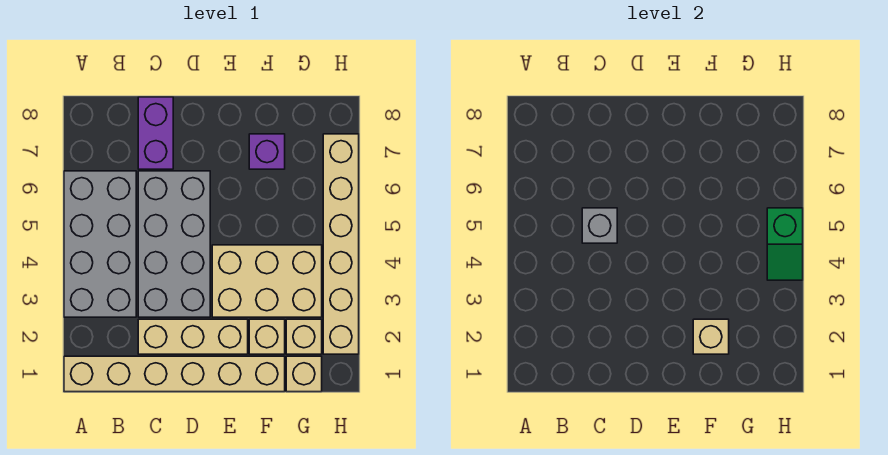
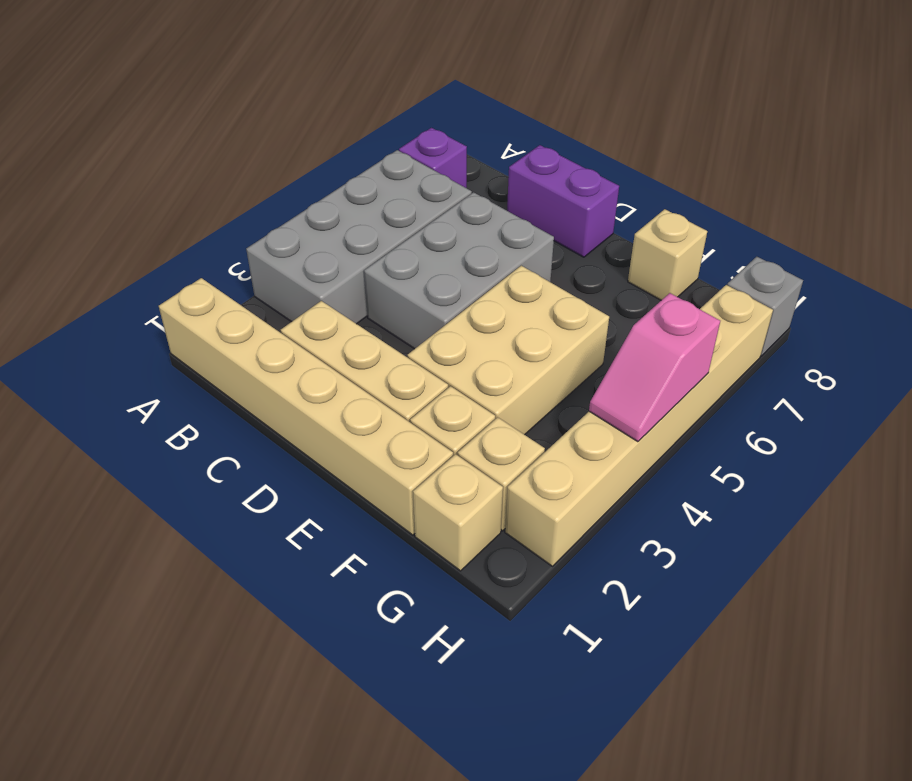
grey 2x4 brick [138,171,210,317] -> grey 2x3 brick [364,192,554,349]
grey 1x1 brick [582,208,617,243] -> grey 1x1 brick moved to [727,257,803,356]
purple 1x2 brick [138,97,173,169] -> purple 1x2 brick turned to [507,145,619,257]
tan 2x3 brick [212,245,322,317] -> tan 2x3 brick turned to [407,266,609,435]
tan 1x1 brick [693,319,729,354] -> tan 1x1 brick moved to [628,209,707,300]
purple 1x1 brick [249,134,285,169] -> purple 1x1 brick moved to [399,128,467,188]
green 1x2 slope [767,208,803,280] -> pink 1x2 slope [589,293,720,442]

